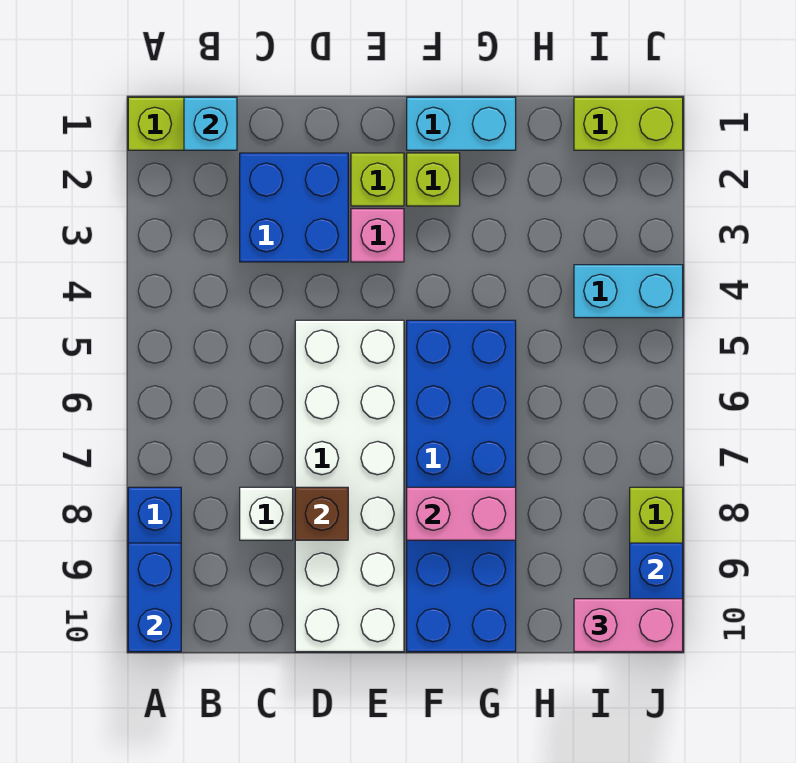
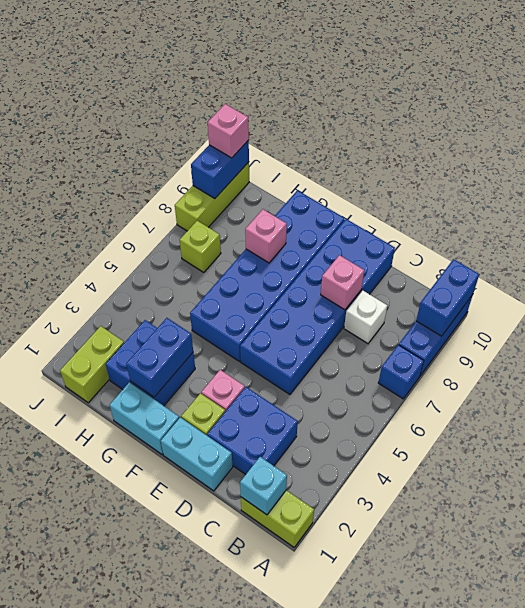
none -> blue 1x1 brick [378,345,424,399]
white 2x6 brick [295,320,404,652] -> blue 2x6 brick [240,219,395,394]
brown 1x1 brick [295,487,348,540] -> pink 1x1 brick [321,255,364,310]
lime 1x1 brick [407,153,460,206] -> lime 1x1 brick moved to [180,221,221,272]
pink 1x2 brick [407,487,516,540] -> pink 1x1 brick [245,209,287,263]
none -> blue 2x2 brick [106,320,195,406]
none -> blue 1x2 brick [126,318,193,397]
lime 1x2 brick [574,97,683,150] -> lime 1x2 brick turned to [60,326,124,403]
cyan 1x2 brick [574,265,683,318] -> cyan 1x2 brick moved to [161,417,233,491]
pink 1x2 brick [574,599,683,652] -> pink 1x1 brick [208,104,249,158]

